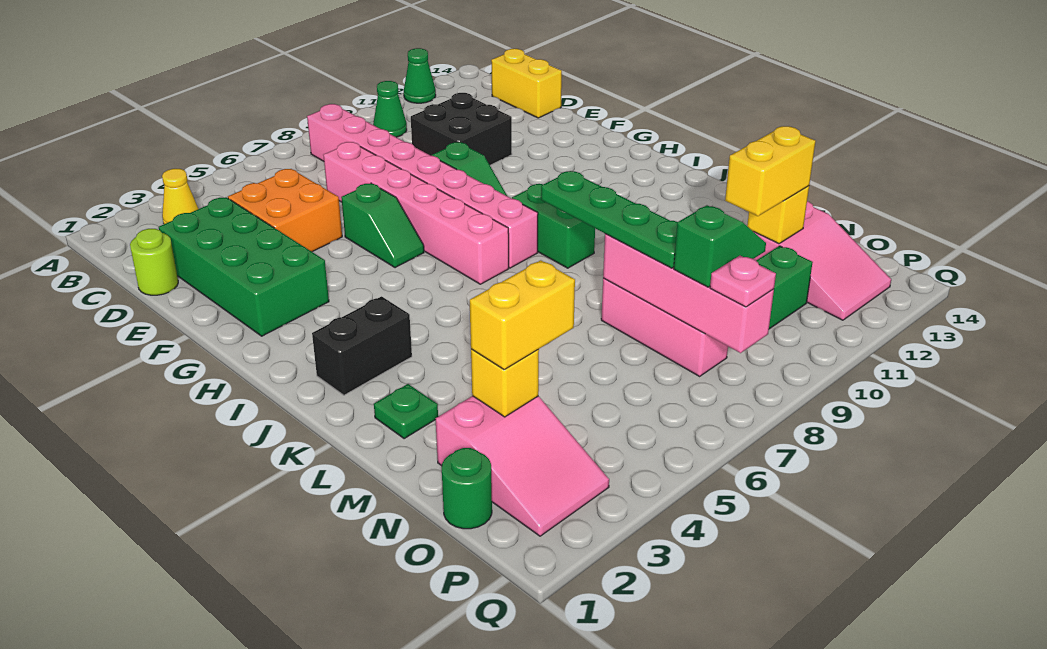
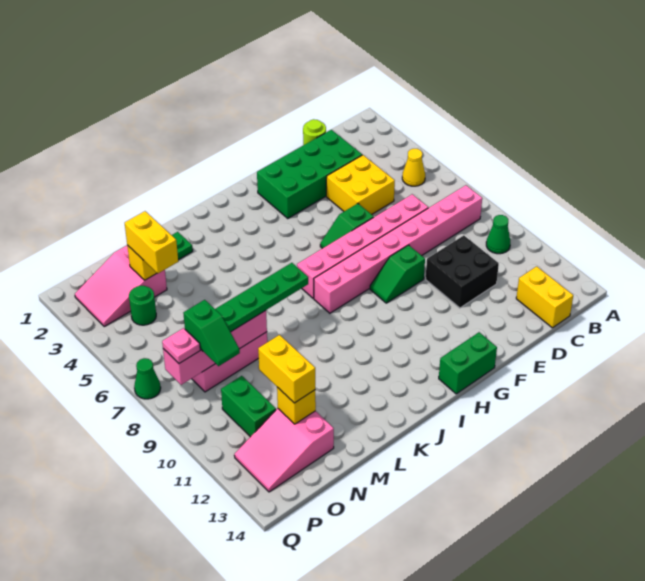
green 1x1 cone [404,48,436,103] -> green 1x1 cone moved to [134,358,161,399]
yellow 1x1 cone [162,169,198,224] -> yellow 1x1 cone moved to [402,149,425,186]
yellow 1x2 brick [491,49,562,118] -> yellow 1x2 brick turned to [516,266,573,328]
orange 2x2 brick [228,169,342,252] -> yellow 2x2 brick [326,155,395,214]
green 1x2 brick [512,184,595,268] -> green 1x2 brick moved to [439,332,497,394]
black 1x2 brick [312,296,412,395] -> none
green 1x1 round brick [442,448,492,529] -> green 1x1 round brick moved to [129,286,156,325]

